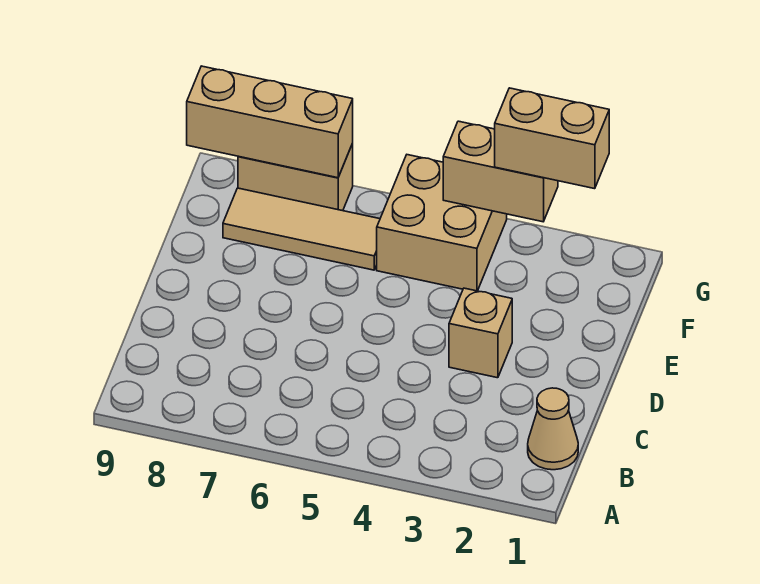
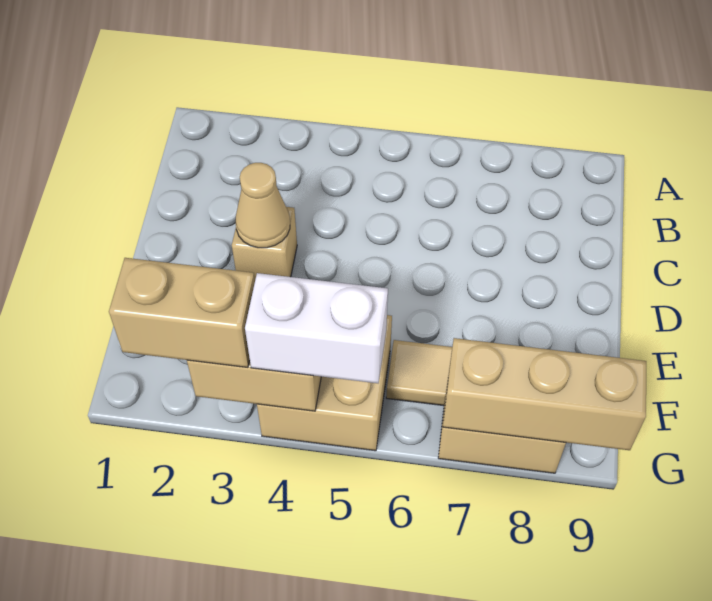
tan 1x1 cone [528,388,578,470] -> tan 1x1 cone moved to [236,163,290,248]
none -> white 1x2 brick [245,273,388,383]

